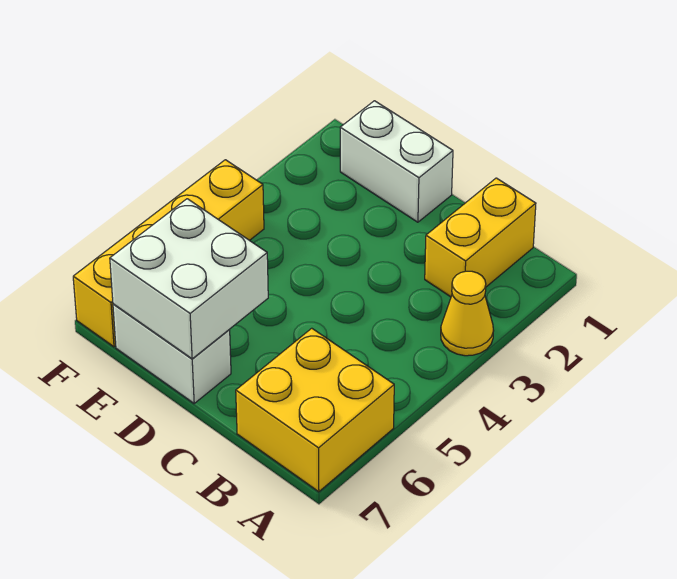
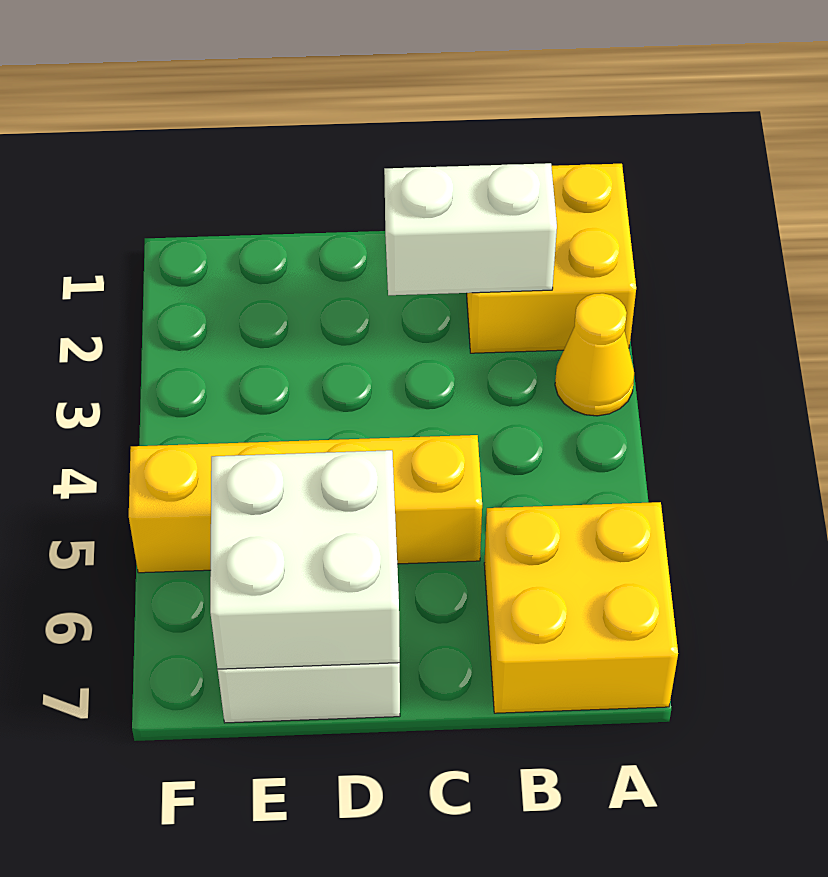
yellow 1x2 brick [425,178,536,297] -> yellow 2x2 brick [467,164,636,353]
white 1x2 brick [340,101,453,222] -> white 1x2 brick moved to [384,163,557,295]
yellow 1x4 brick [73,160,264,347] -> yellow 1x4 brick turned to [129,435,482,573]

